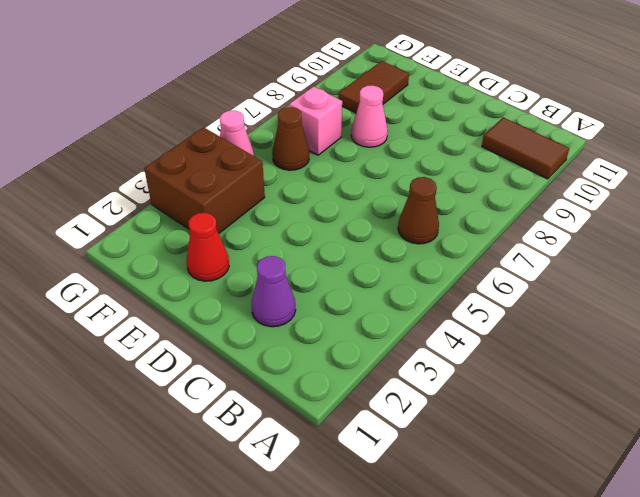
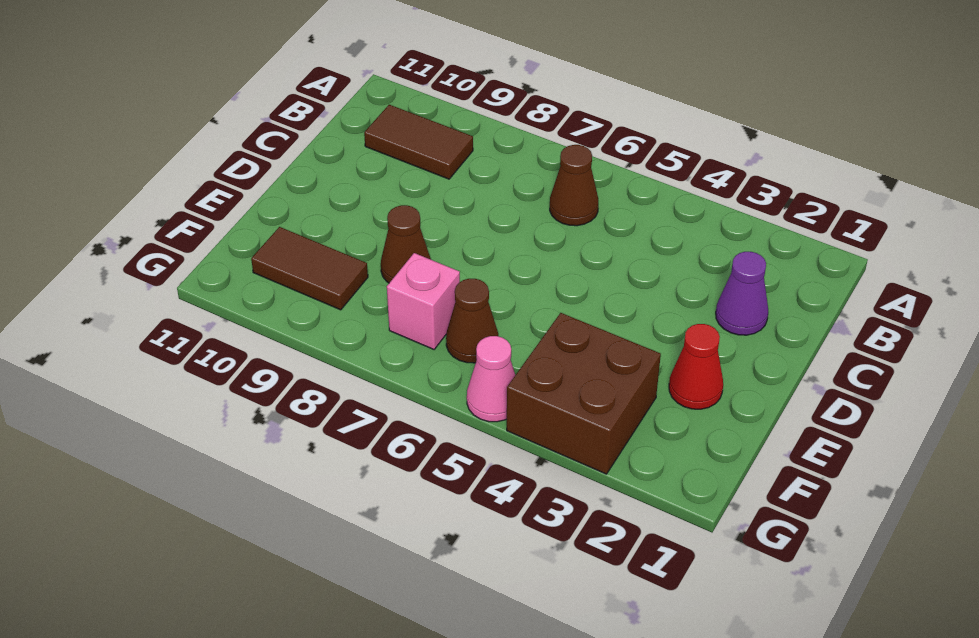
brown 1x2 tile [482,117,569,179] -> brown 1x2 tile turned to [364,105,473,179]
pink 1x1 cone [351,86,388,147] -> brown 1x1 cone [381,205,431,283]

